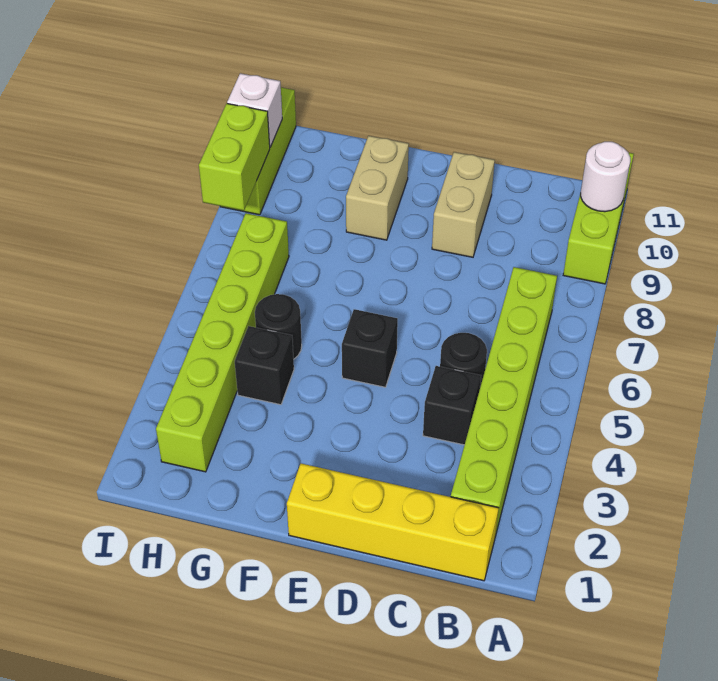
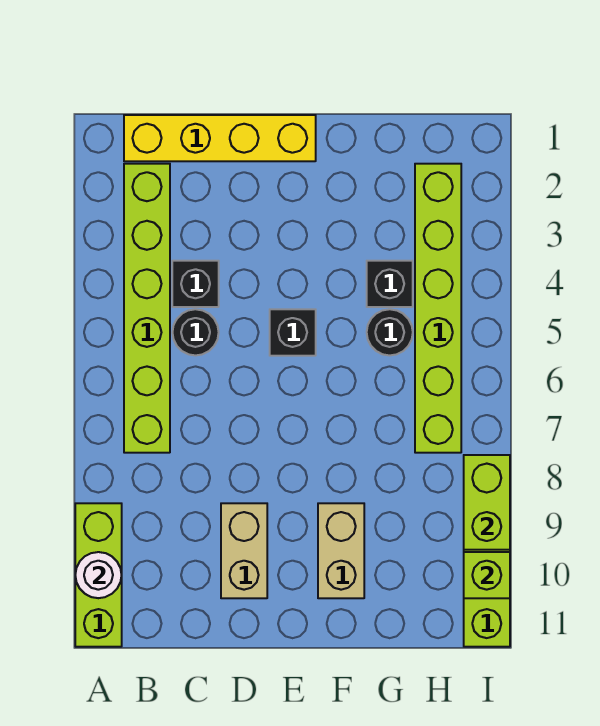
white 1x1 brick [227,73,282,147] -> lime 1x1 brick [464,552,510,598]

